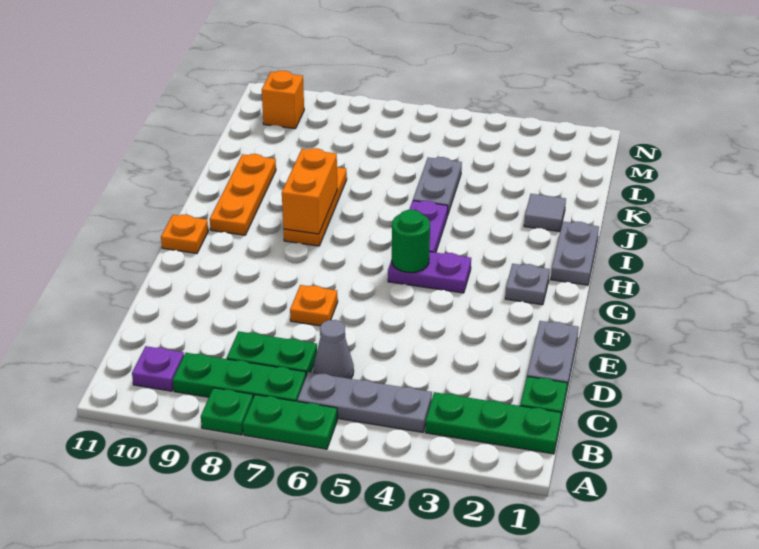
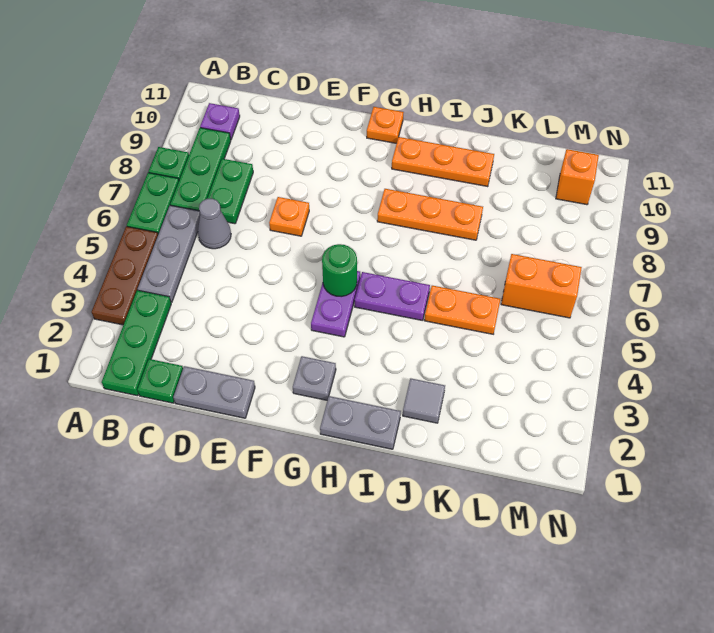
none -> brown 1x3 plate [92,226,158,325]
orange 1x2 brick [282,148,337,234] -> orange 1x2 brick moved to [501,254,582,318]
grey 1x2 plate [413,157,462,216] -> orange 1x2 plate [424,286,500,334]

